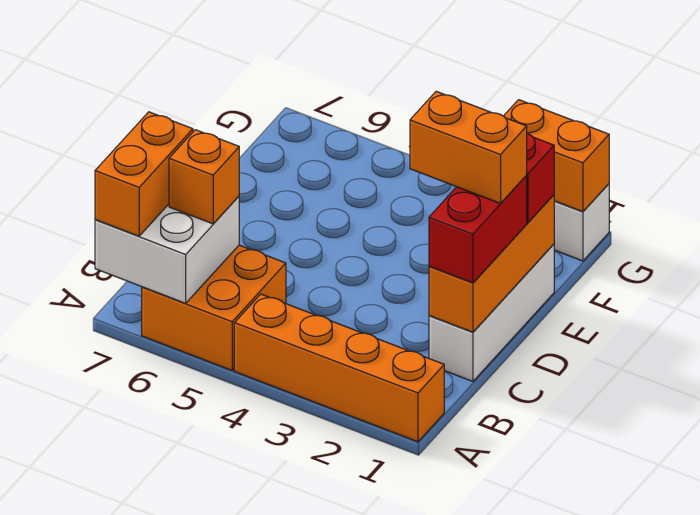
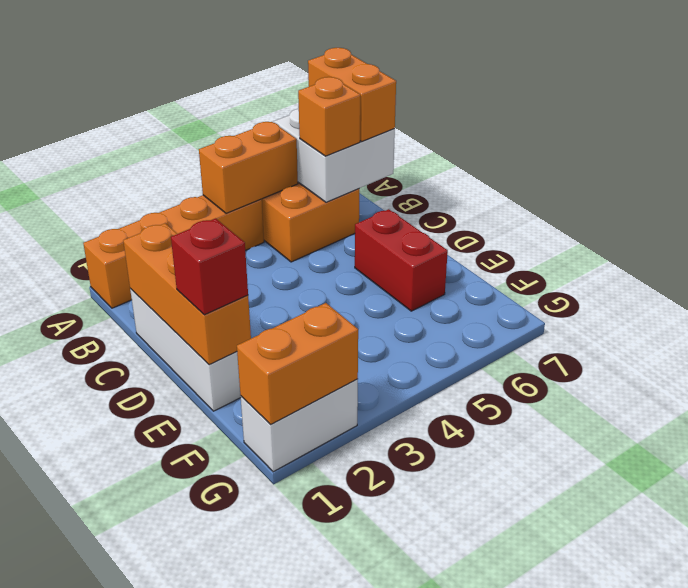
red 1x2 brick [429,176,527,283] -> red 1x2 brick moved to [355,209,448,311]
orange 1x2 brick [410,91,527,203] -> orange 1x2 brick moved to [199,122,298,213]

